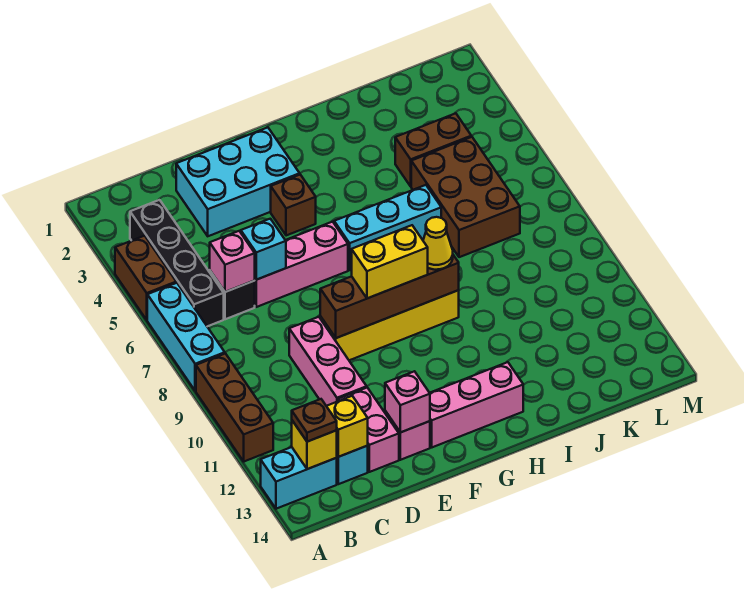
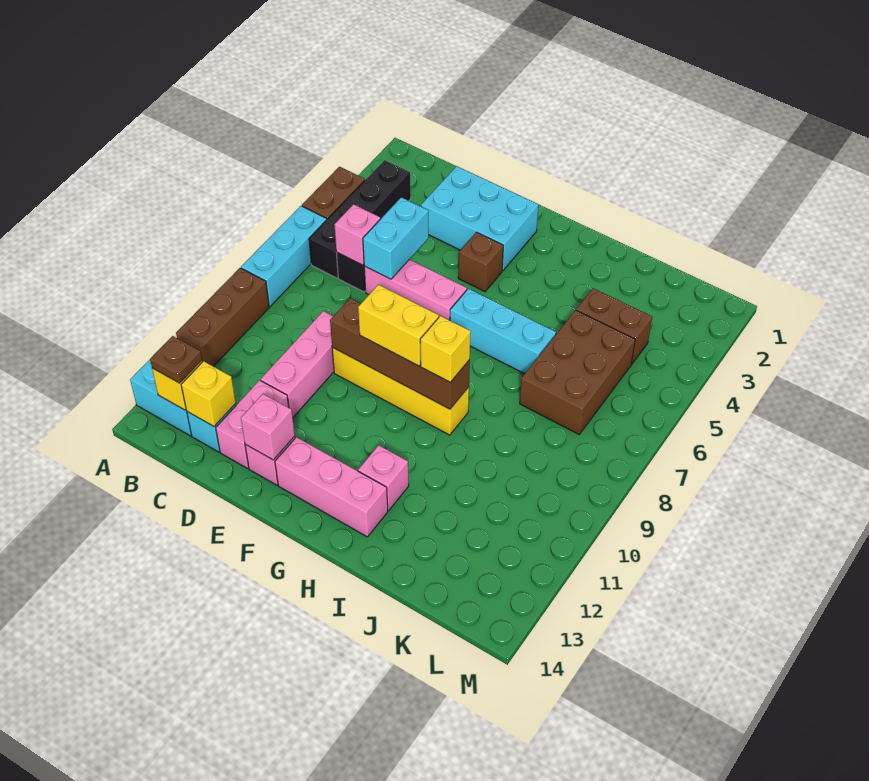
cyan 1x1 brick [241,219,286,280] -> cyan 1x2 brick [363,197,428,279]
yellow 1x1 cone [423,217,453,270] -> yellow 1x1 brick [420,316,471,382]
none -> pink 1x1 brick [358,445,409,510]

